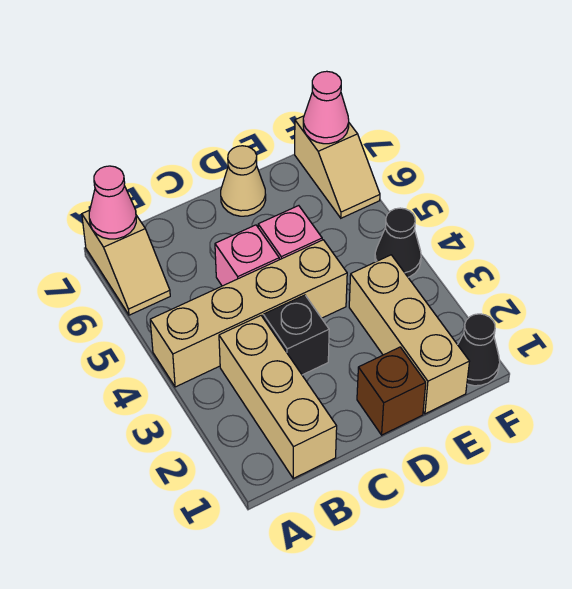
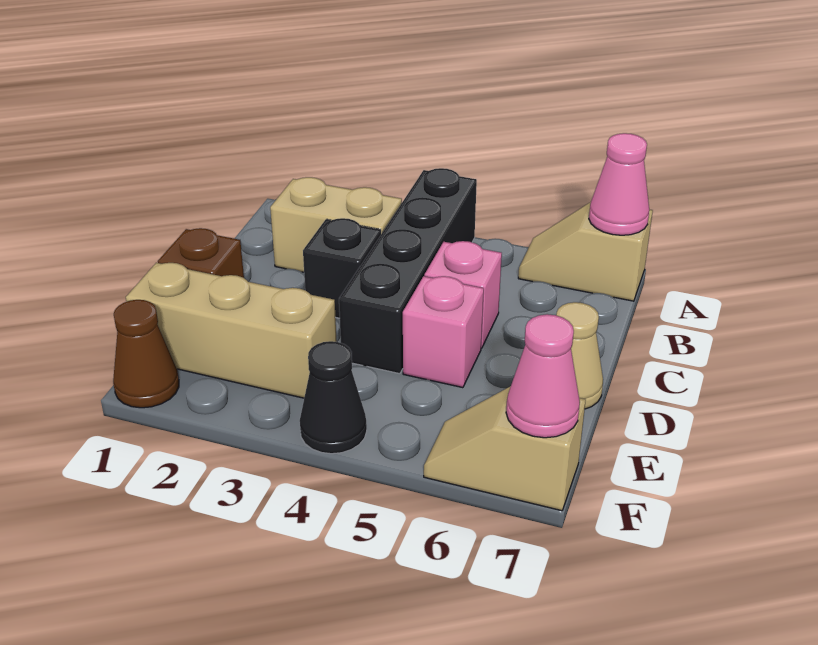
tan 1x4 brick [150,240,347,387] -> black 1x4 brick [339,168,477,374]
tan 1x3 brick [219,316,337,478] -> tan 1x2 brick [270,177,402,272]
black 1x1 cone [458,314,500,386] -> brown 1x1 cone [113,300,179,408]

